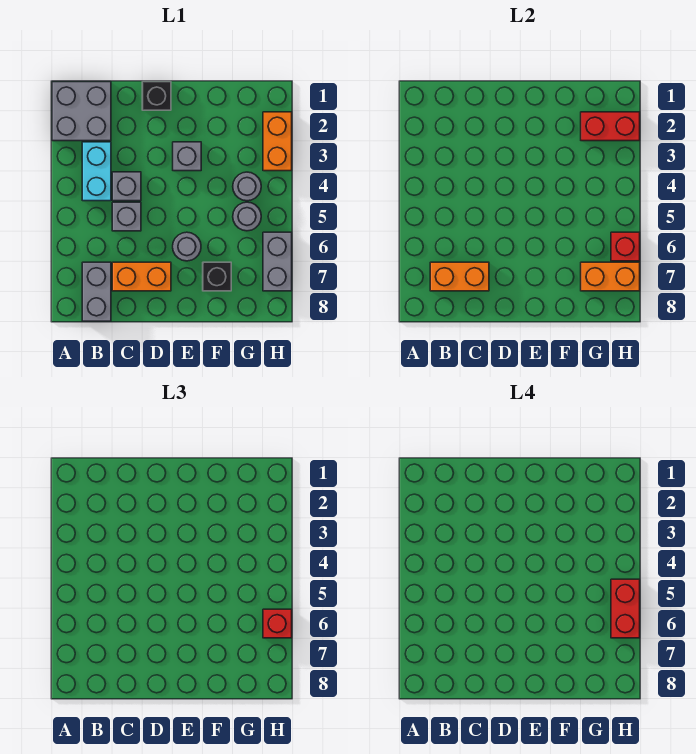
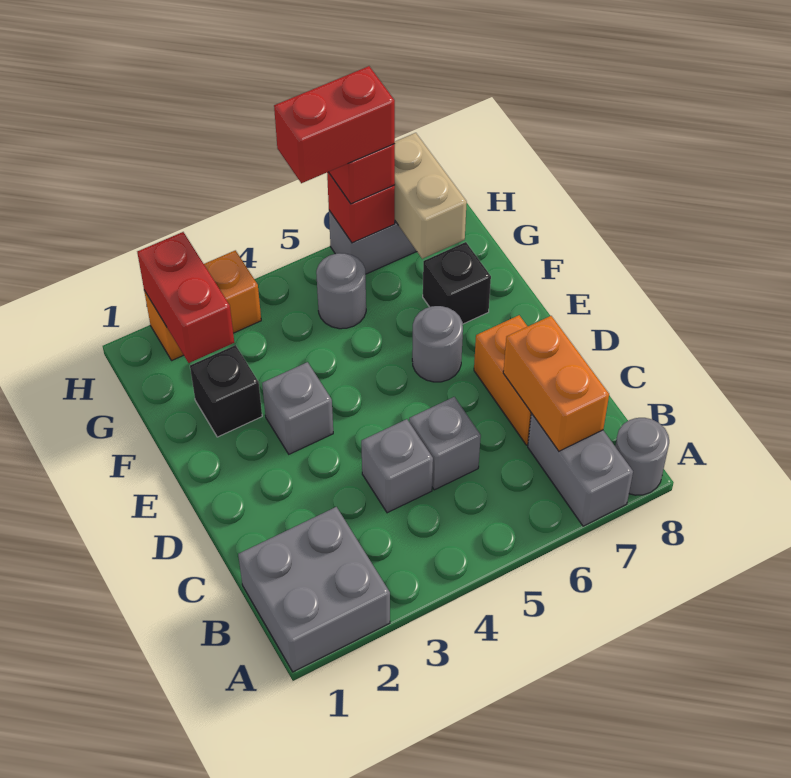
cyan 1x2 brick [82,142,111,201] -> none
grey 1x2 brick [82,262,111,321] -> grey 1x2 brick turned to [528,413,633,526]
black 1x1 brick [142,82,171,110] -> black 1x1 brick moved to [190,345,262,437]
grey 1x1 round brick [233,172,261,201] -> grey 1x1 round brick moved to [615,418,669,495]
orange 1x2 brick [581,262,640,291] -> tan 1x2 brick [395,133,467,259]

